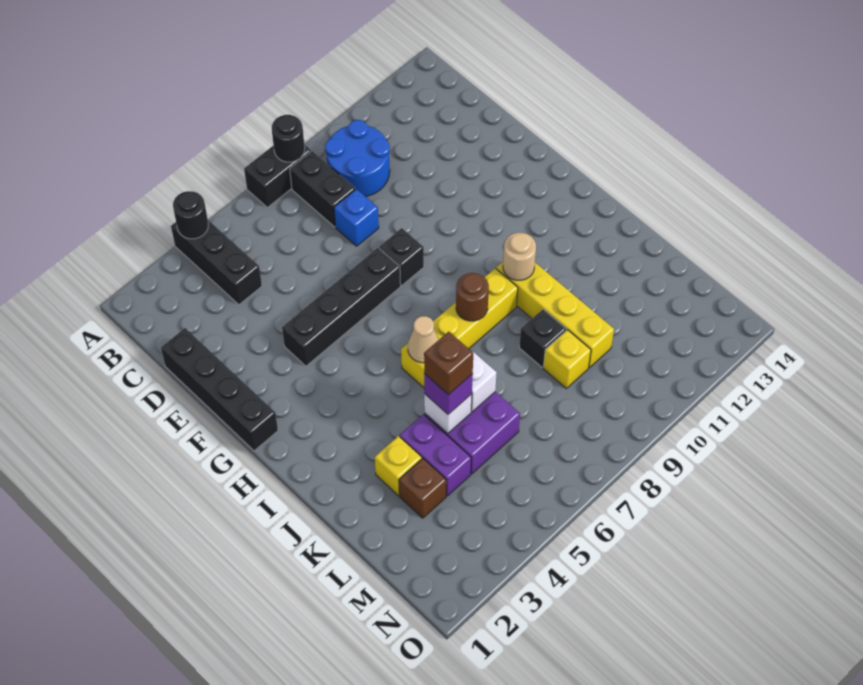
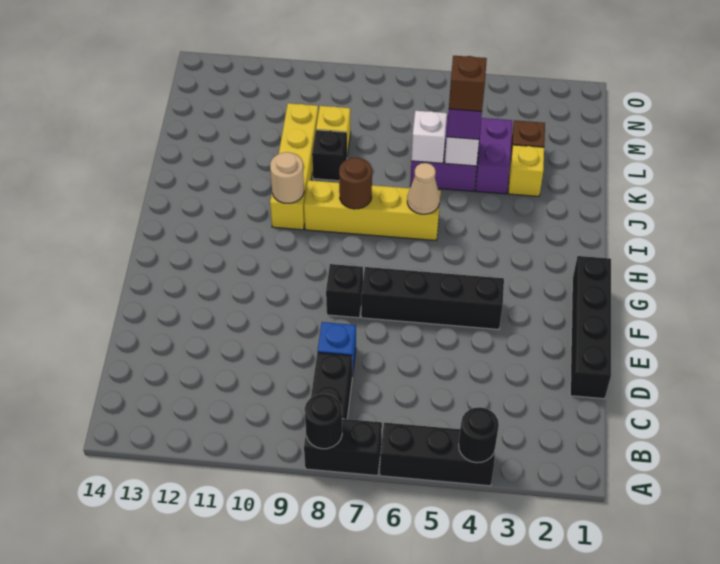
black 1x3 brick [171,220,262,305] -> black 1x3 brick turned to [380,423,495,486]
blue 2x2 round brick [325,120,390,197] -> none

